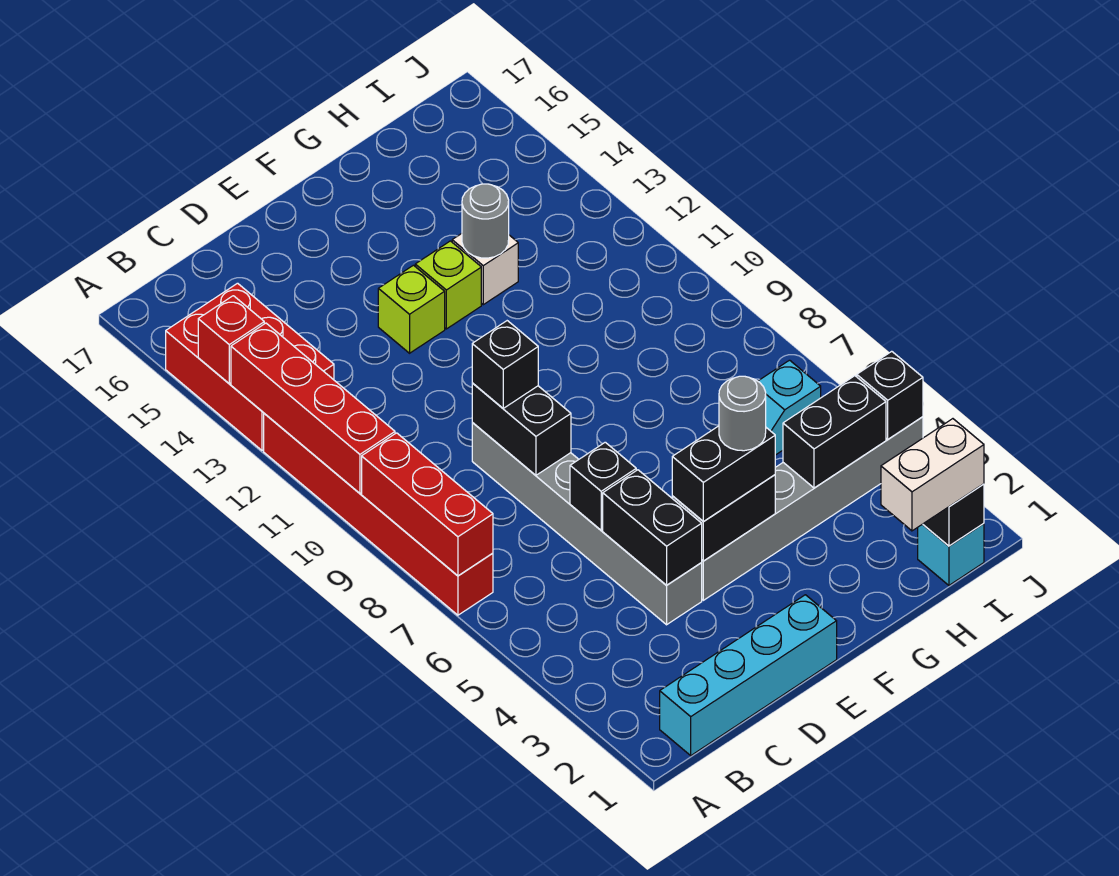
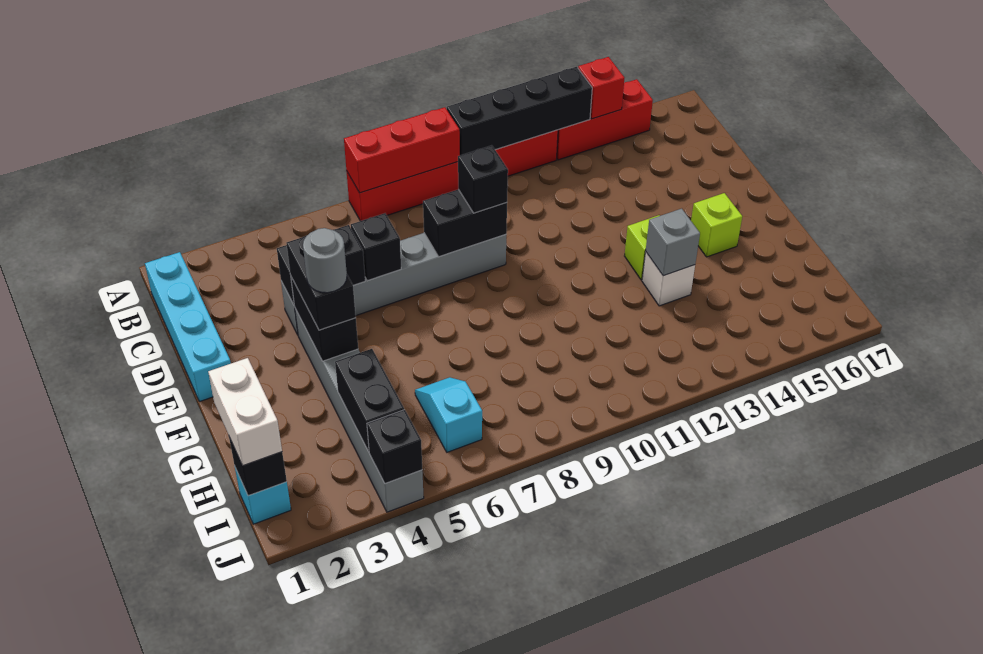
red 1x4 brick [231,323,395,493] -> black 1x4 brick [447,67,592,155]
red 2x3 brick [166,283,334,450] -> red 1x3 brick [557,79,653,160]
lime 1x1 brick [378,265,445,353] -> lime 1x1 brick moved to [691,193,742,257]
grey 1x1 round brick [462,184,509,258] -> grey 1x1 brick [646,209,700,276]

